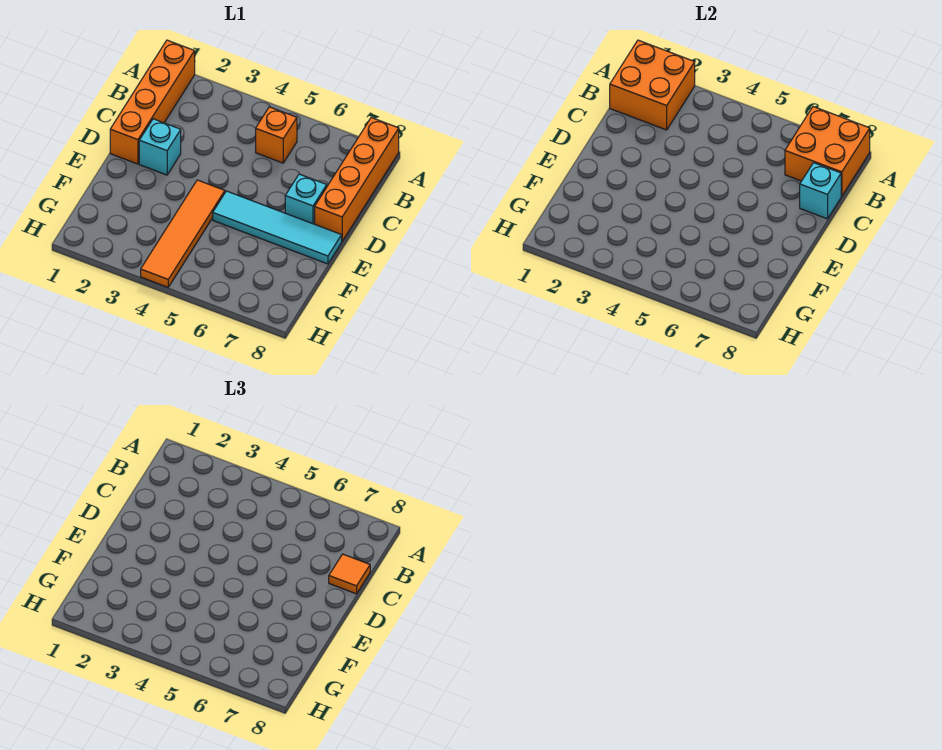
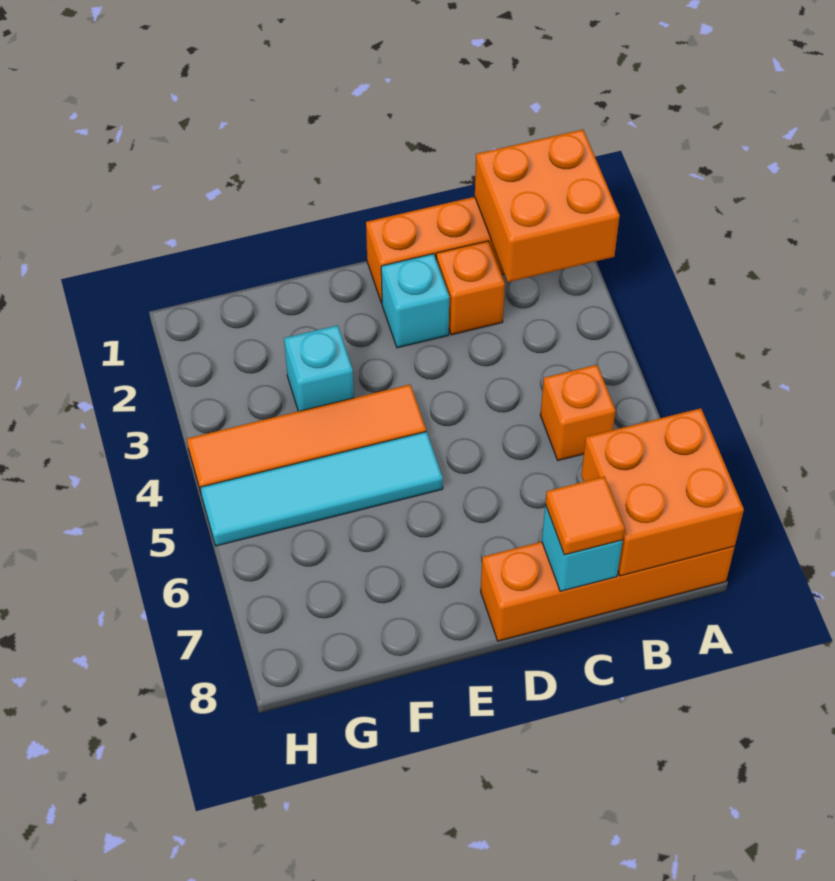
none -> orange 1x1 brick [436,241,505,335]
cyan 1x1 brick [285,174,327,224] -> cyan 1x1 brick moved to [284,325,354,411]
cyan 1x4 tile [213,191,342,264] -> cyan 1x4 tile turned to [200,432,443,546]

